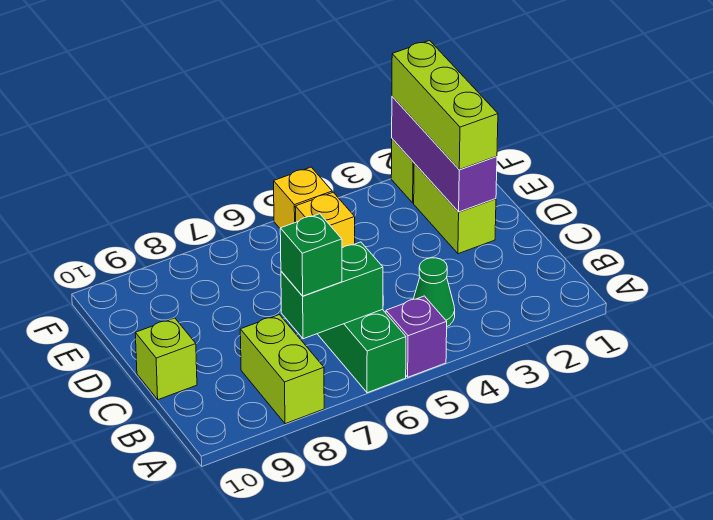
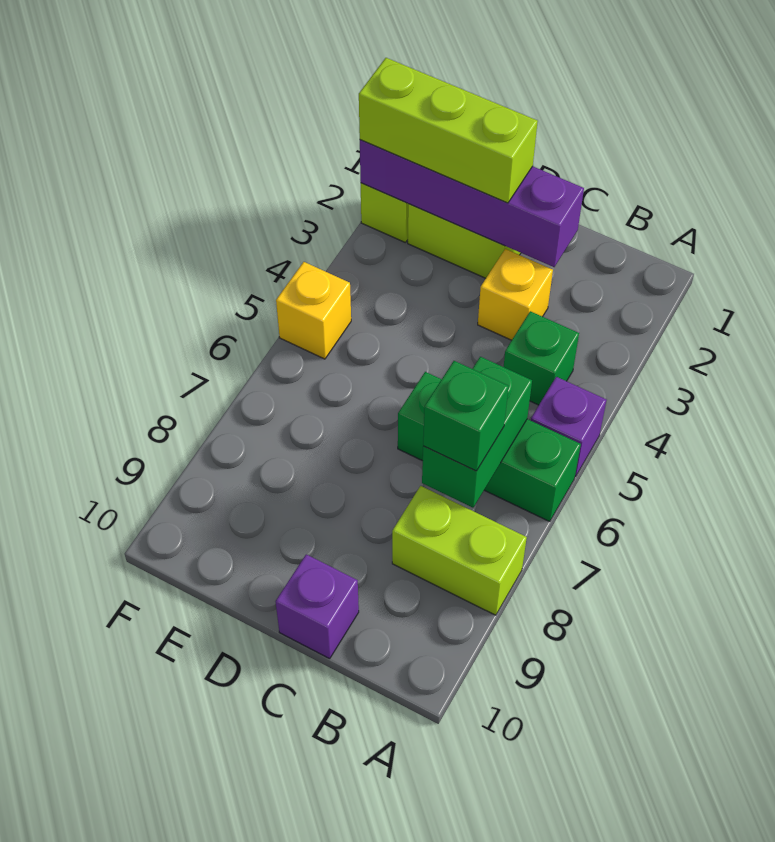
green 1x1 cone [413,258,455,326] -> green 1x1 brick [504,311,579,405]
lime 1x1 brick [135,318,197,400] -> purple 1x1 brick [276,554,359,659]
purple 1x3 brick [392,96,497,212] -> purple 1x4 brick [360,140,584,267]
yellow 1x1 brick [295,192,355,248] -> yellow 1x1 brick moved to [478,249,553,340]

